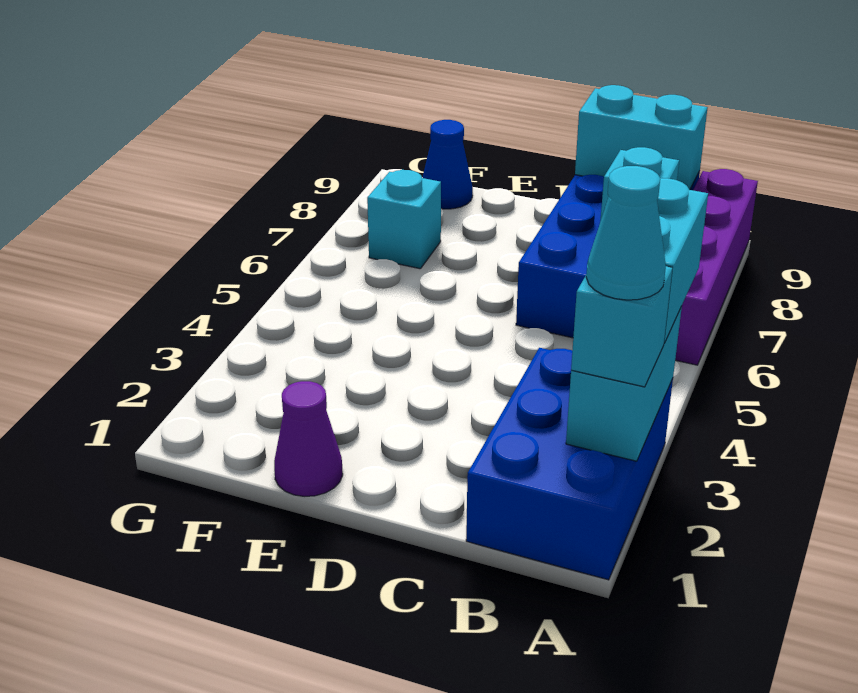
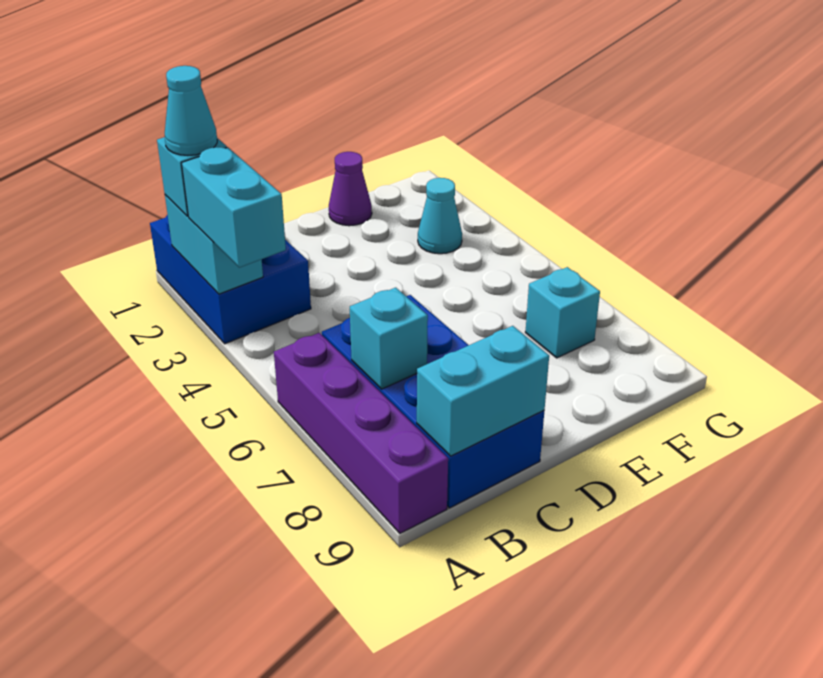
none -> cyan 1x1 cone [418,178,462,254]
blue 1x1 cone [423,120,473,209] -> none

